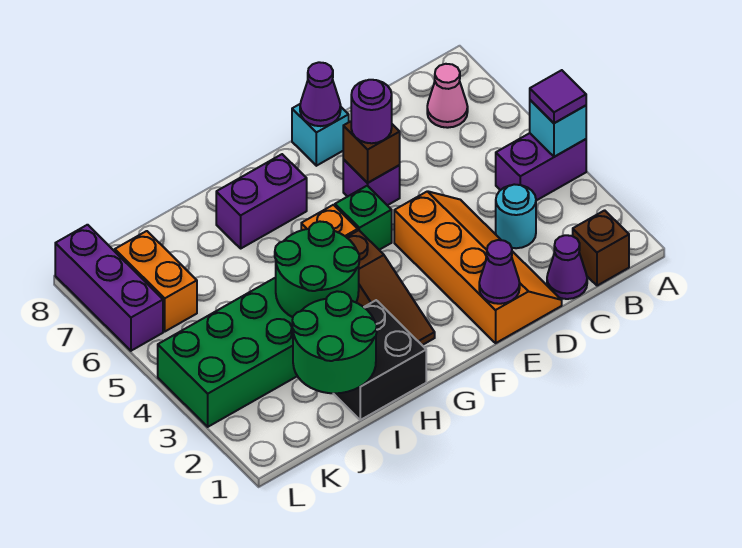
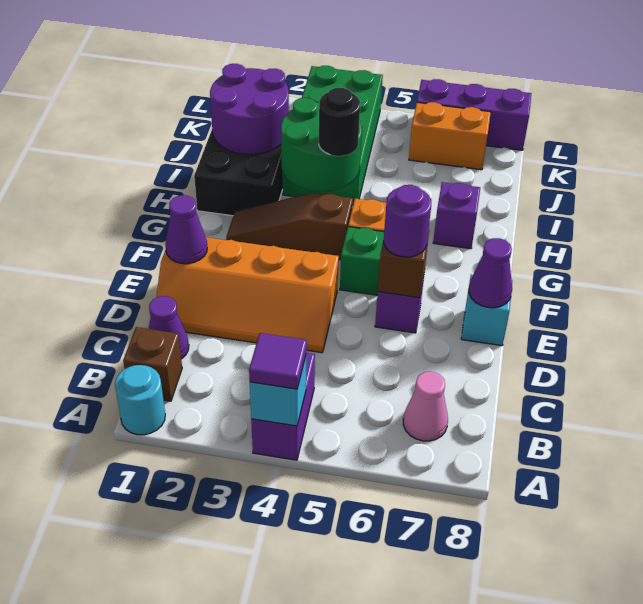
cyan 1x1 round brick [496,184,536,248] -> cyan 1x1 round brick moved to [115,365,165,435]
purple 1x2 brick [216,154,307,248] -> purple 1x1 brick [433,182,480,249]
none -> black 1x1 round brick [319,88,360,156]
green 2x2 round brick [292,291,377,393] -> purple 2x2 round brick [210,64,289,155]

